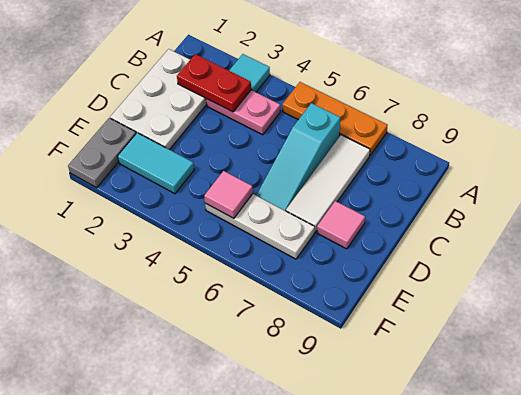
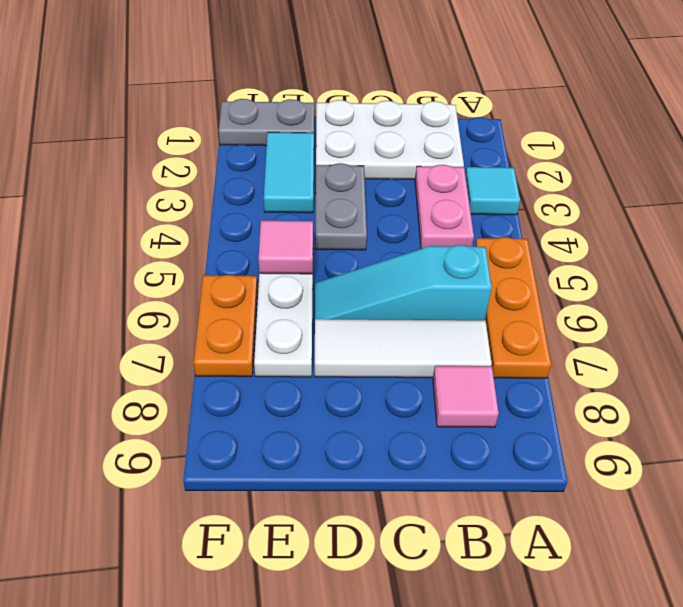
red 1x2 plate [177,54,251,112] -> none
none -> grey 1x2 plate [315,163,367,250]
pink 1x1 tile [317,201,365,249] -> pink 1x1 tile moved to [433,366,499,427]
none -> orange 1x2 plate [194,275,257,377]

